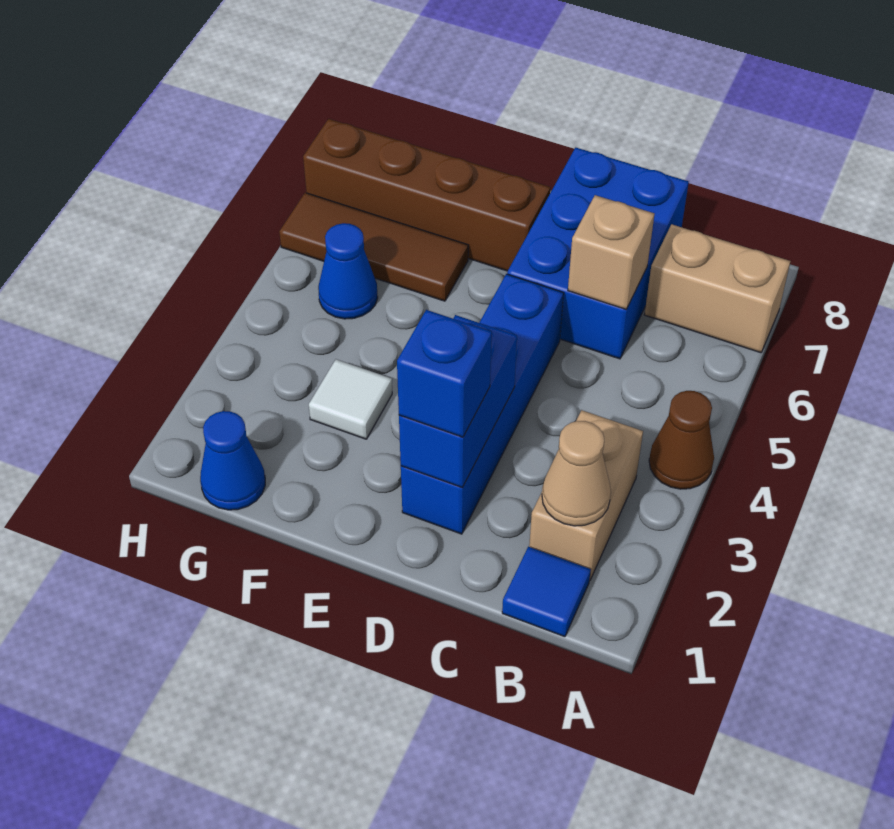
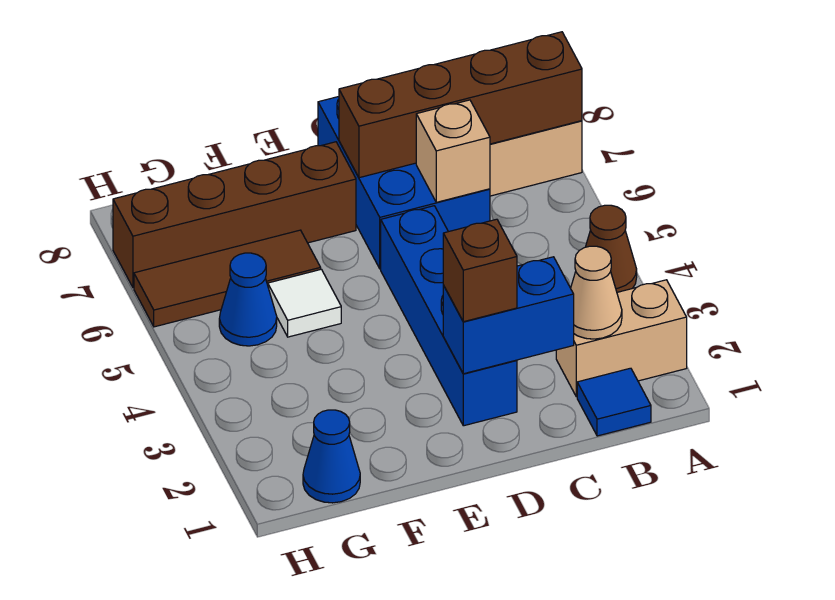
none -> brown 1x4 brick [339,32,582,178]
tan 1x2 brick [529,410,643,581] -> tan 1x2 brick turned to [556,280,687,397]
blue 1x2 brick [399,315,517,487] -> blue 1x2 brick turned to [443,257,574,374]
blue 1x1 brick [397,310,492,437] -> brown 1x1 brick [443,219,517,322]
white 1x1 tile [309,359,392,439] -> white 1x1 tile moved to [268,269,341,337]

